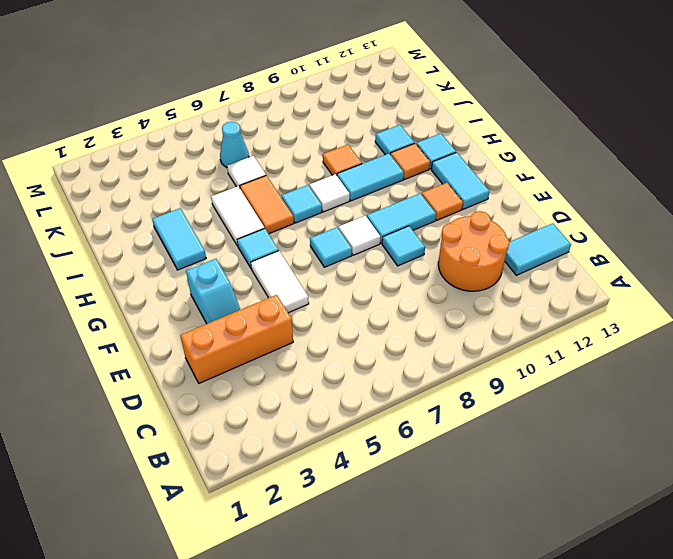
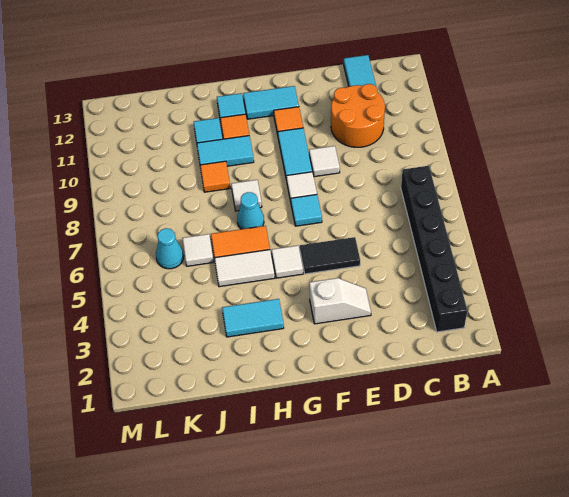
none -> black 1x6 brick [401,166,468,332]
orange 1x3 brick [180,295,293,383] -> none
cyan 1x2 slope [186,259,240,324] -> white 1x2 slope [309,278,371,324]
white 1x2 tile [251,251,309,313] -> black 1x2 tile [300,237,360,274]
cyan 1x1 tile [382,226,425,266] -> white 1x1 tile [309,146,340,177]
cyan 1x1 tile [237,229,279,268] -> white 1x1 tile [272,246,303,278]
cyan 1x1 tile [281,185,322,223] -> cyan 1x1 cone [237,192,264,229]
cyan 1x2 tile [337,154,404,201] -> cyan 1x2 tile turned to [197,136,254,166]

